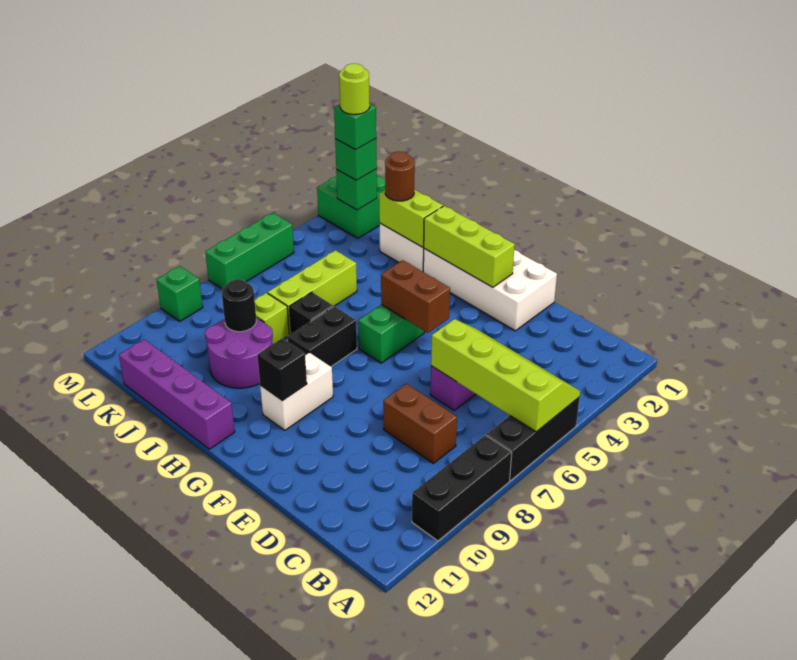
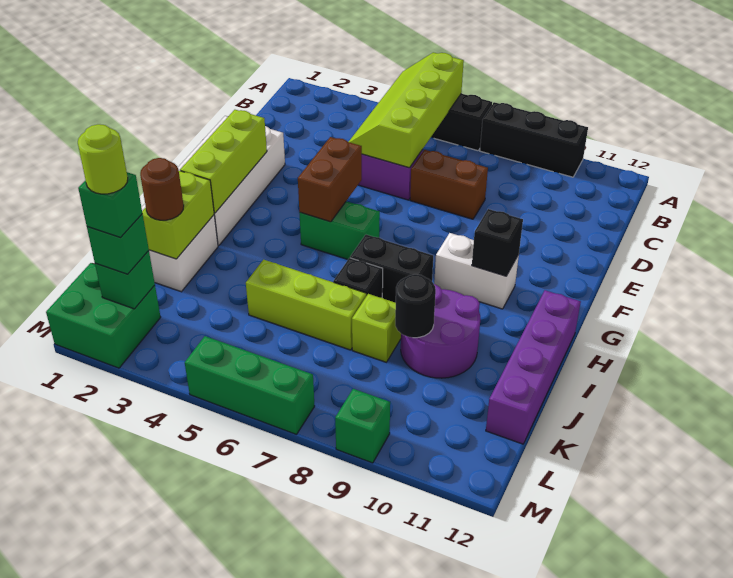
brown 1x2 brick [383,384,457,463] -> brown 1x2 brick turned to [410,150,488,219]

